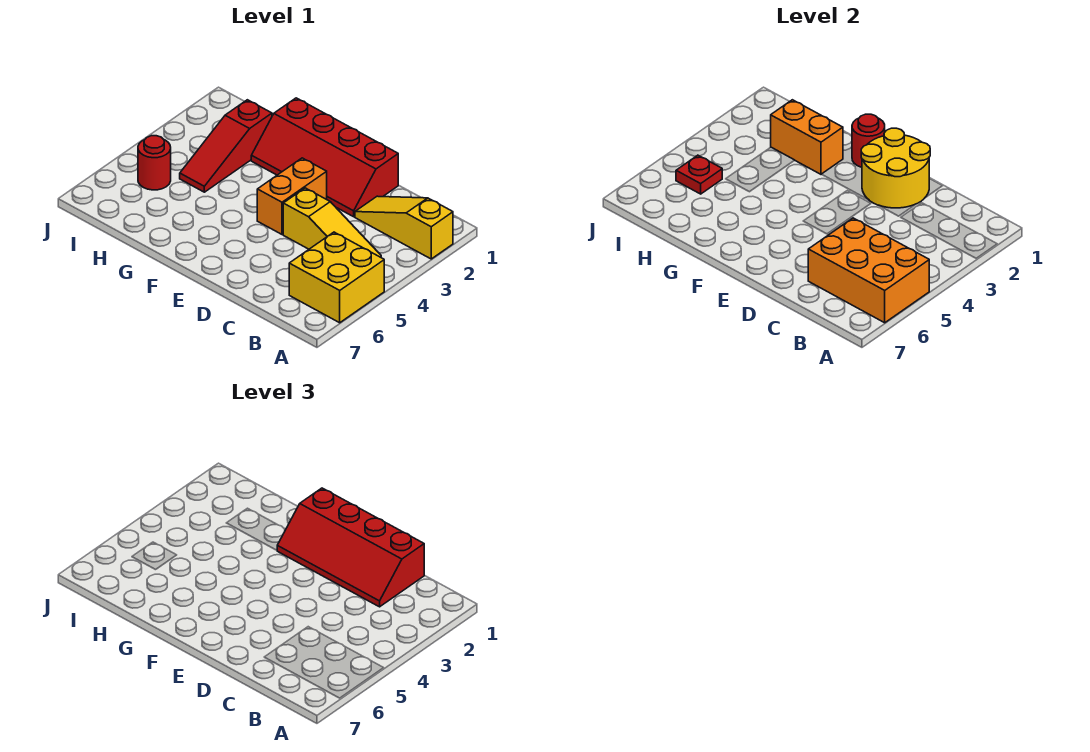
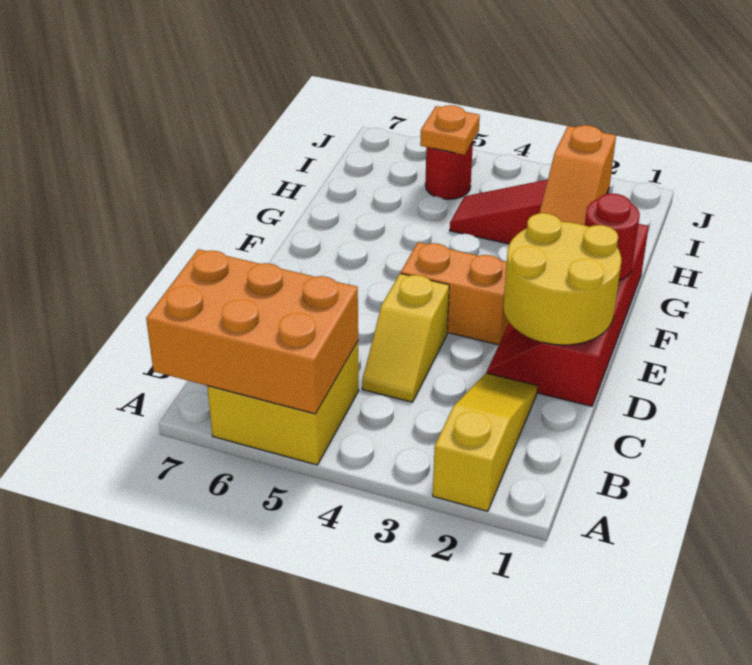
orange 2x3 brick [808,218,929,323] -> orange 2x3 brick turned to [146,249,358,414]
yellow 1x3 slope [283,188,381,257] -> yellow 1x2 slope [362,273,449,402]
red 2x4 slope [277,488,424,607] -> none
orange 1x2 brick [771,100,843,174] -> orange 1x2 slope [540,125,616,225]
red 1x1 plate [676,155,722,194] -> orange 1x1 plate [420,105,480,155]

